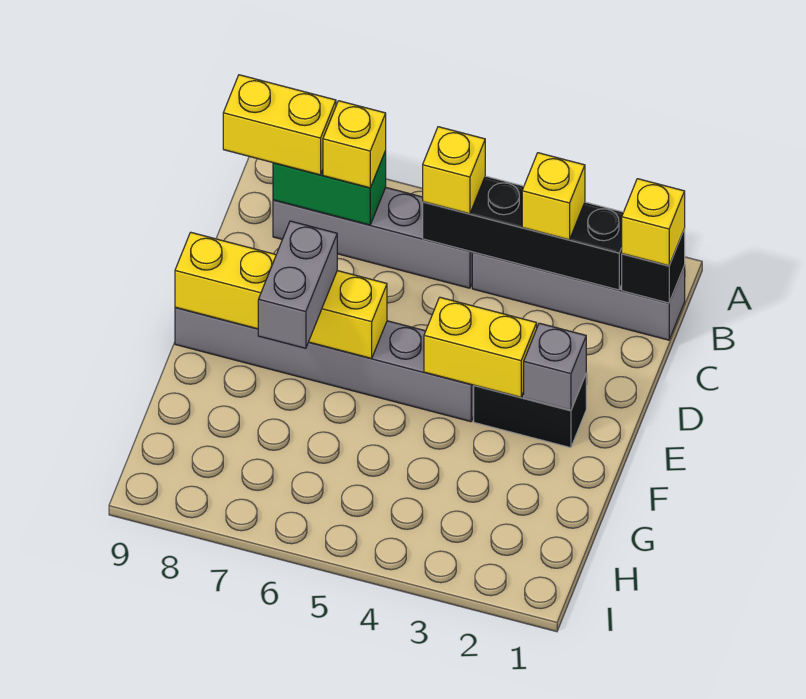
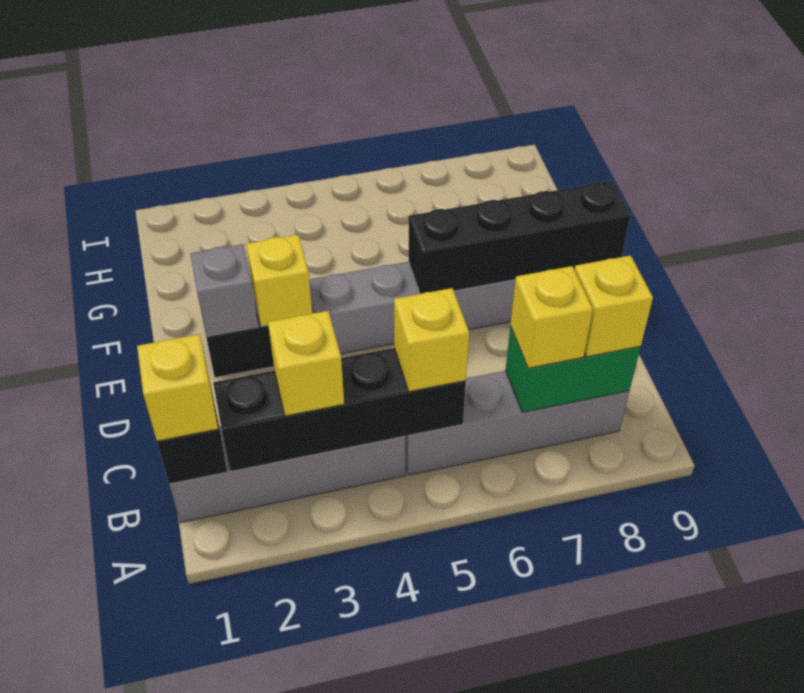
yellow 1x2 brick [223,75,336,175] -> yellow 1x1 brick [575,255,653,357]
yellow 1x2 brick [424,297,537,397] -> yellow 1x1 brick [246,235,312,326]
yellow 1x4 brick [175,232,387,359] -> black 1x4 brick [409,181,631,294]
grey 1x2 brick [258,221,337,348] -> none

